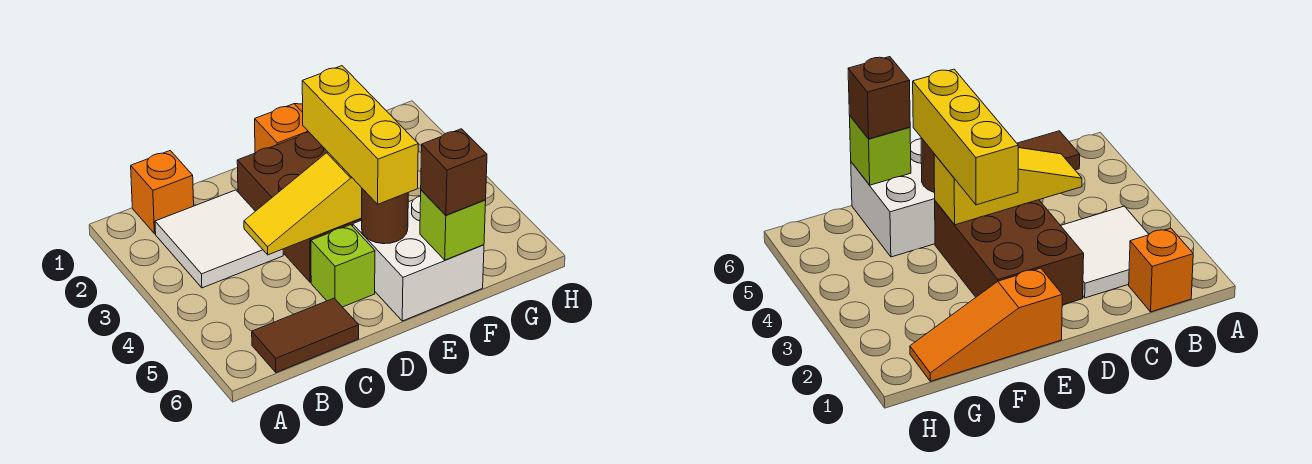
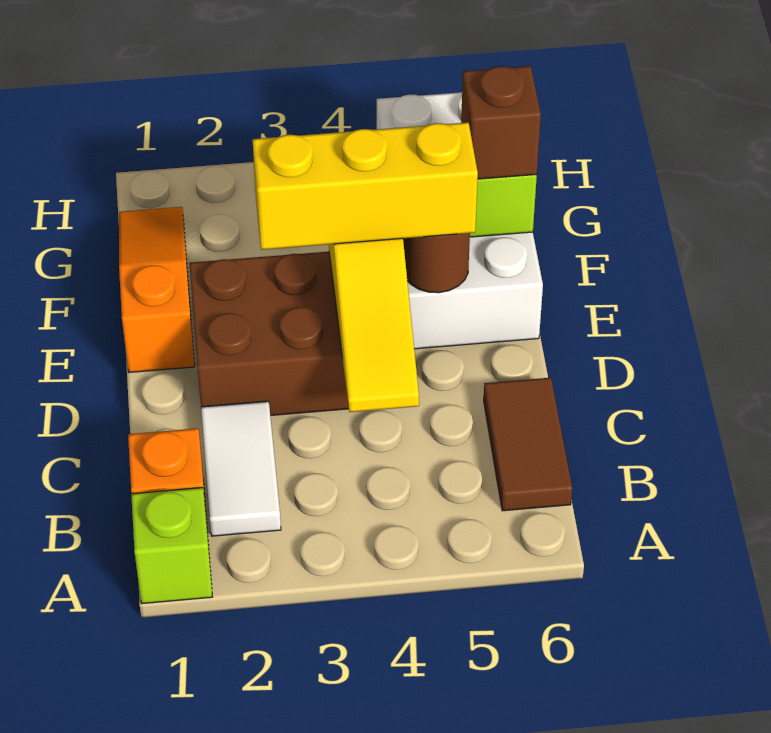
white 2x2 tile [155,190,283,288] -> white 1x2 tile [201,401,281,536]
lime 1x1 brick [311,225,375,307] -> lime 1x1 brick moved to [131,488,212,604]
white 2x2 brick [353,196,484,321] -> white 2x4 brick [377,92,543,349]

